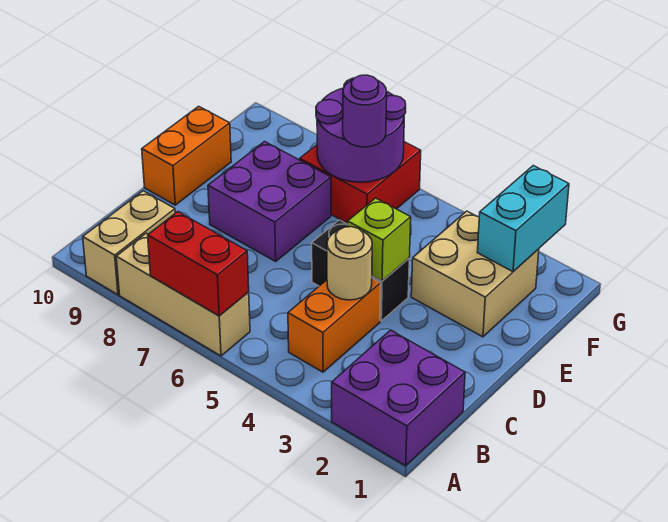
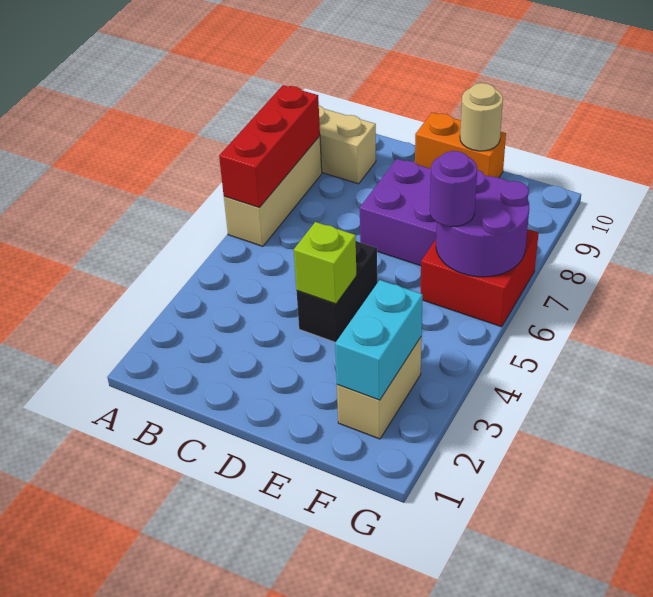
purple 2x2 brick [332,330,465,466] -> none
red 1x2 brick [148,212,249,316] -> red 1x3 brick [219,85,320,208]
orange 1x2 brick [288,278,381,372] -> none
tan 1x1 round brick [327,227,372,300] -> tan 1x1 round brick moved to [460,83,503,151]
tan 2x2 brick [411,211,539,337] -> tan 1x2 brick [337,336,422,439]
cyan 1x2 brick [477,166,569,272] -> cyan 1x2 brick turned to [335,280,423,400]

